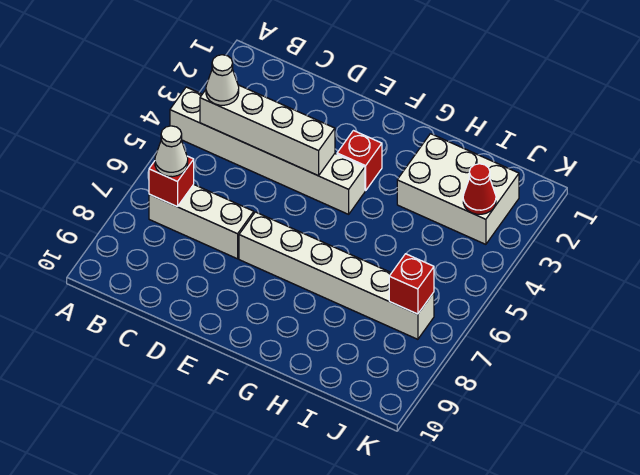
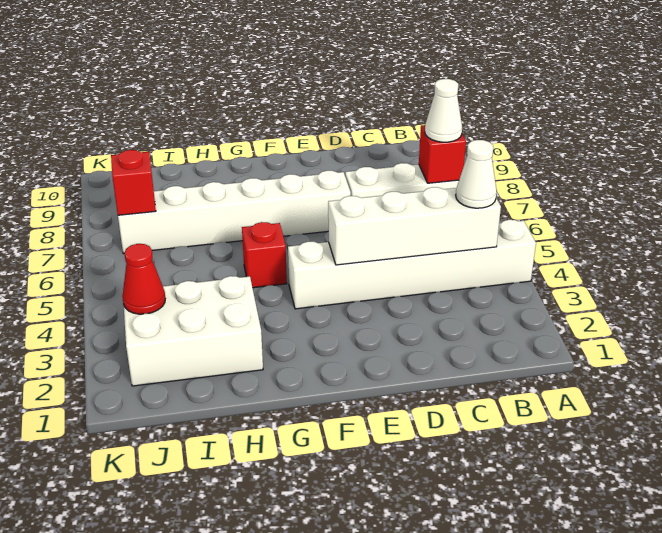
red 1x1 brick [337,131,382,191] -> red 1x1 brick moved to [242,222,287,288]

